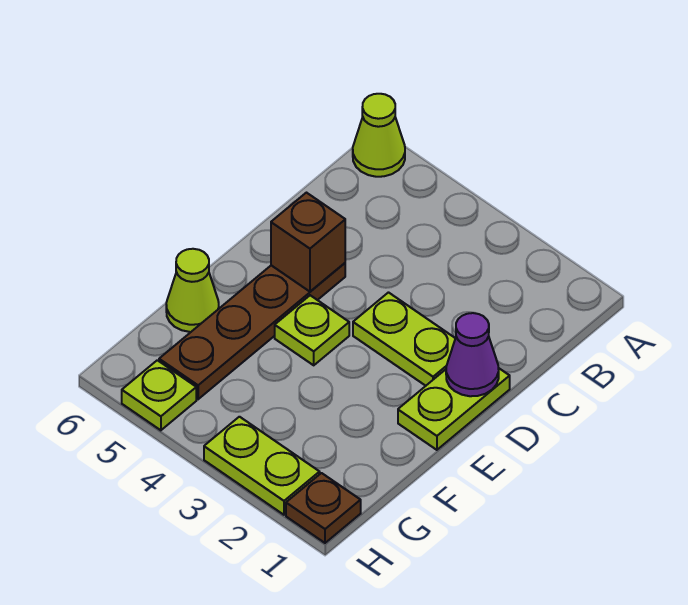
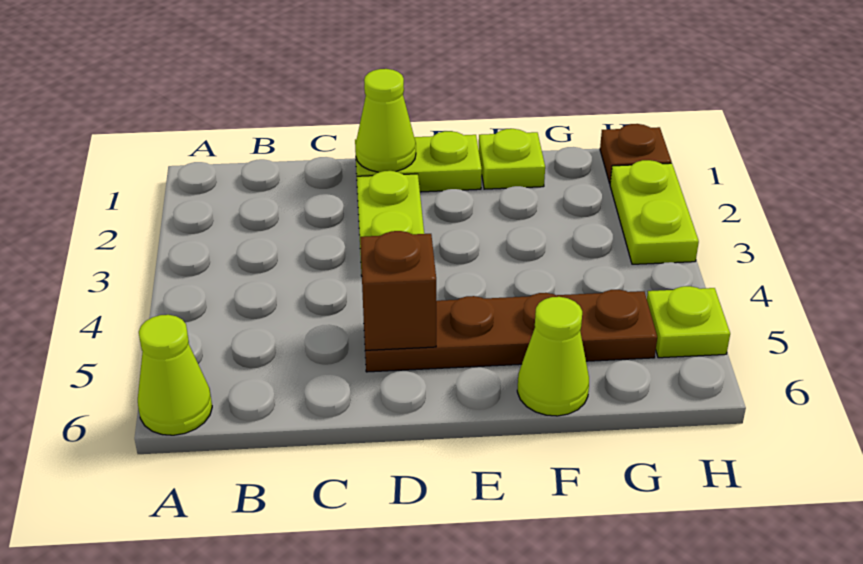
purple 1x1 cone [446,313,499,396] -> lime 1x1 cone [355,69,416,172]
lime 1x1 plate [275,295,349,365] -> lime 1x1 plate moved to [479,129,545,189]

